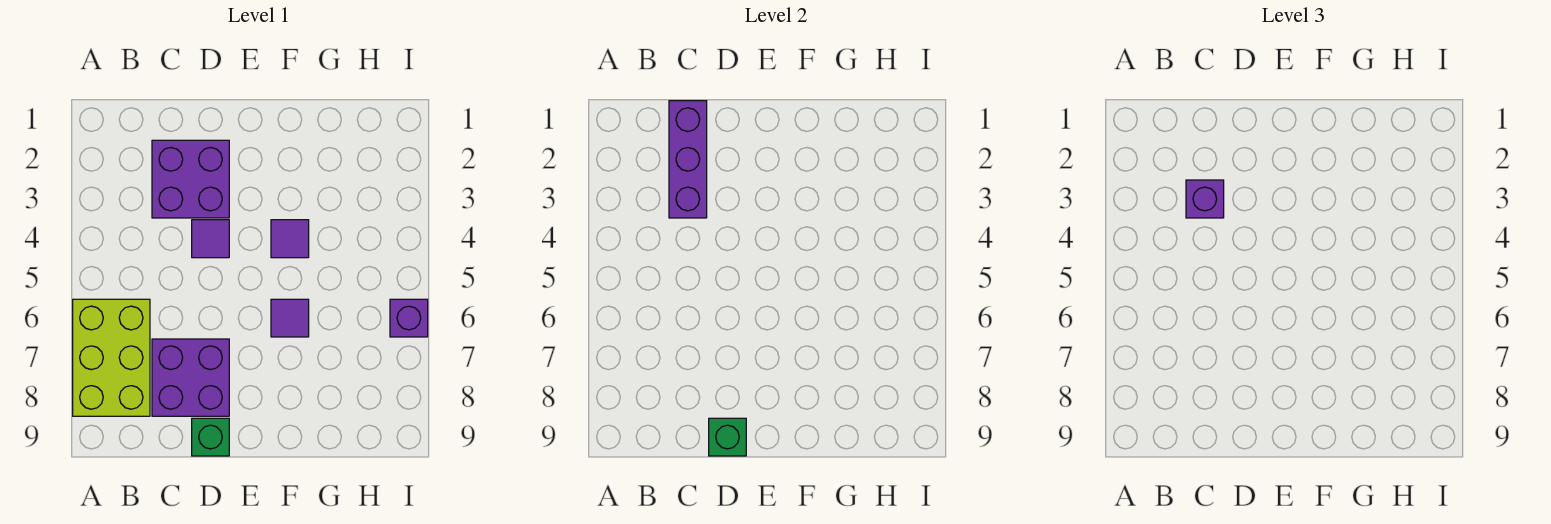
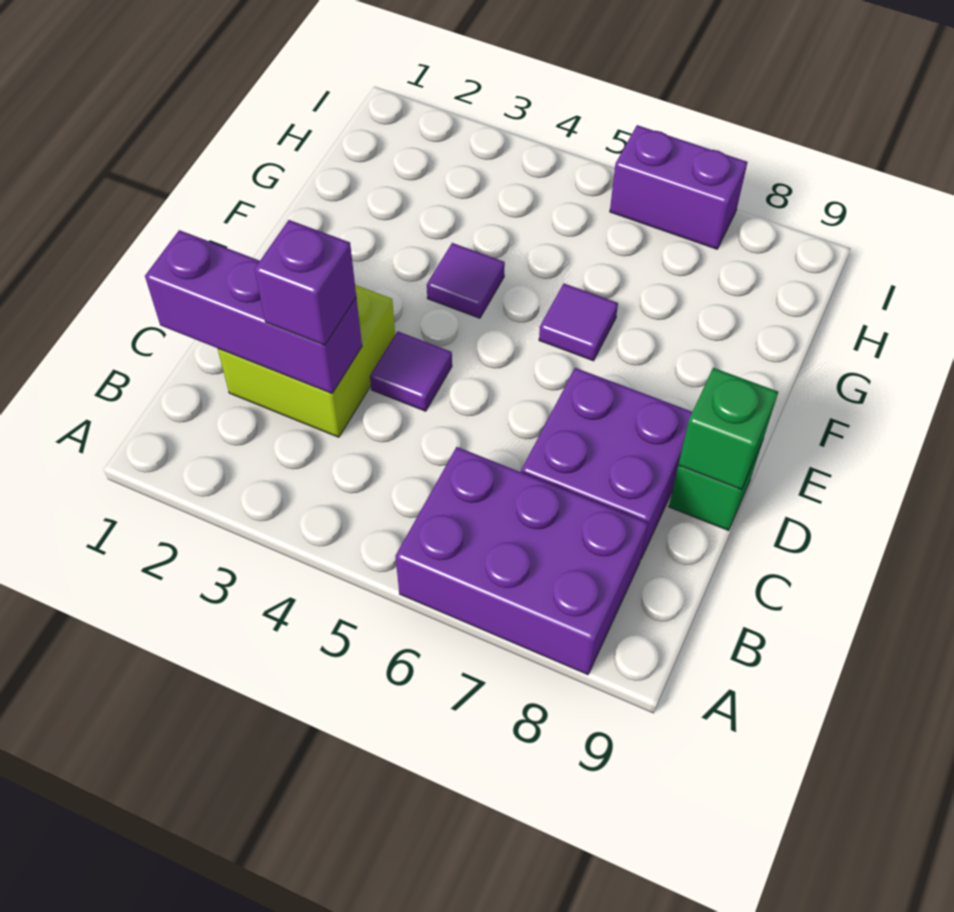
lime 2x3 brick [73,299,150,416] -> purple 2x3 brick [395,447,648,675]
purple 2x2 brick [152,140,229,218] -> lime 2x2 brick [218,285,395,437]
purple 1x1 brick [390,299,428,337] -> purple 1x2 brick [610,125,747,249]

